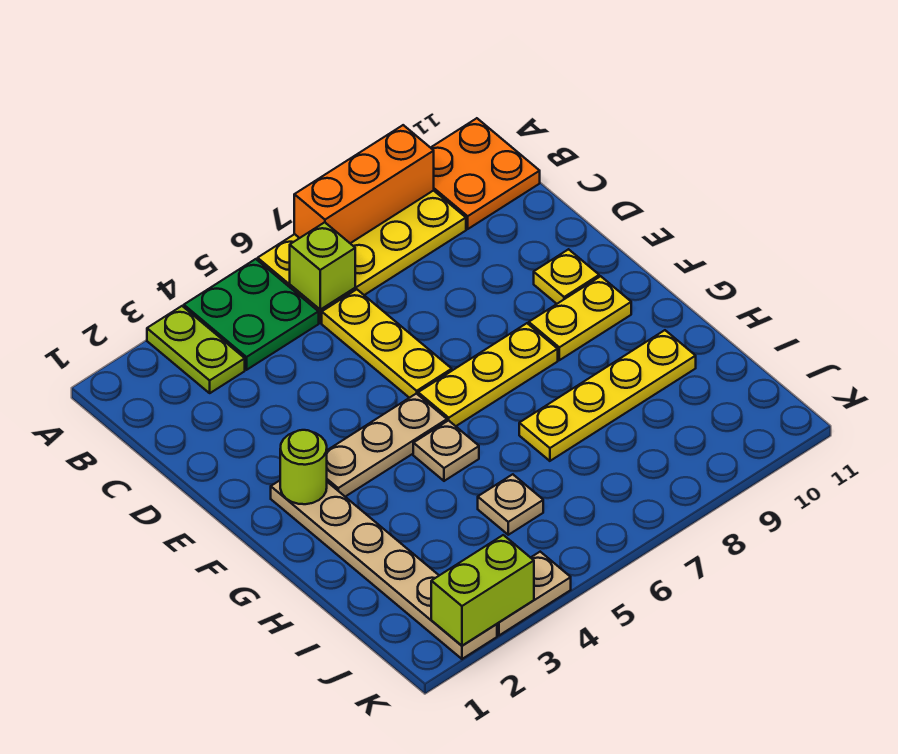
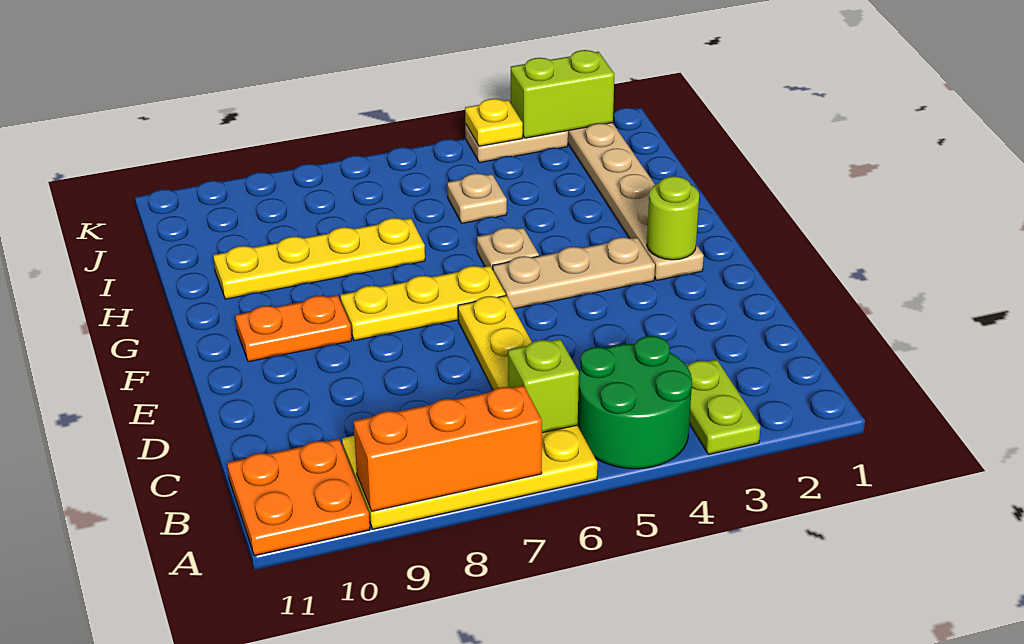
green 2x2 plate [184,259,319,370] -> green 2x2 round brick [577,336,692,469]
yellow 1x1 plate [534,249,599,304] -> yellow 1x1 plate moved to [465,99,523,146]
yellow 1x2 plate [529,276,631,360] -> orange 1x2 plate [235,295,352,362]

